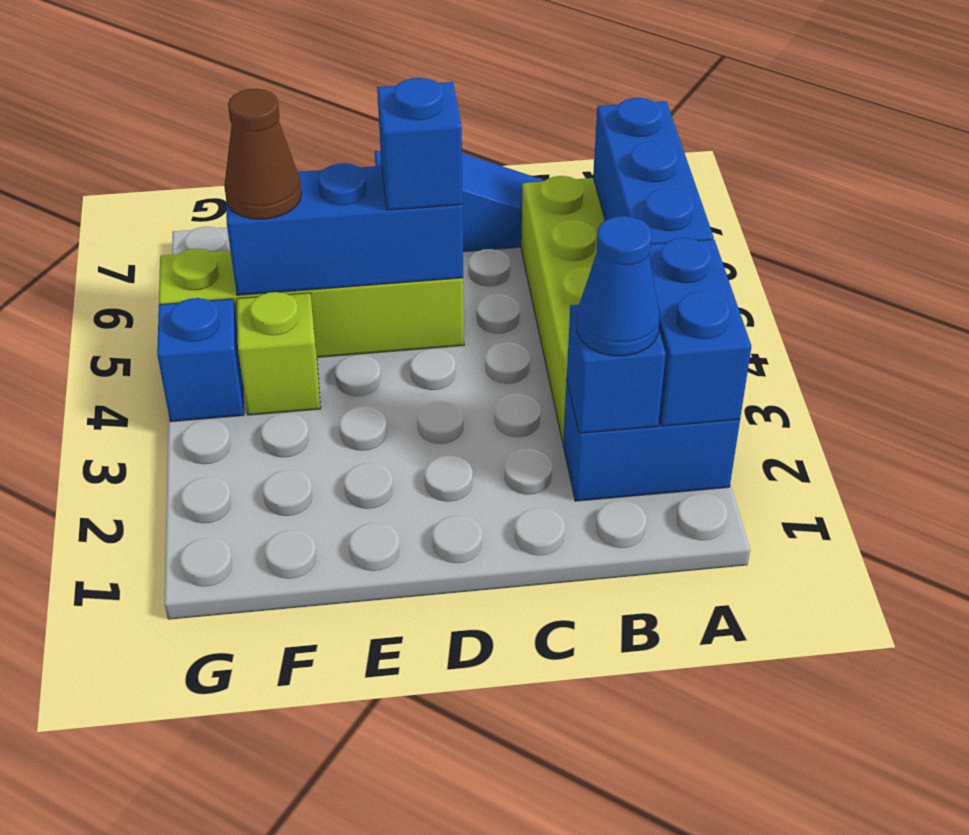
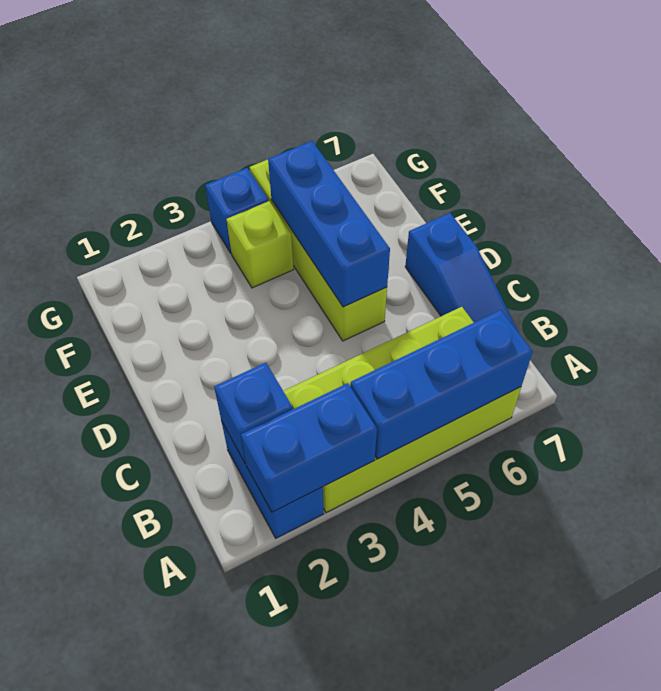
blue 1x1 cone [577,216,660,356] -> none
blue 1x1 brick [377,78,463,210] -> none
brown 1x1 cone [224,89,302,219] -> none

